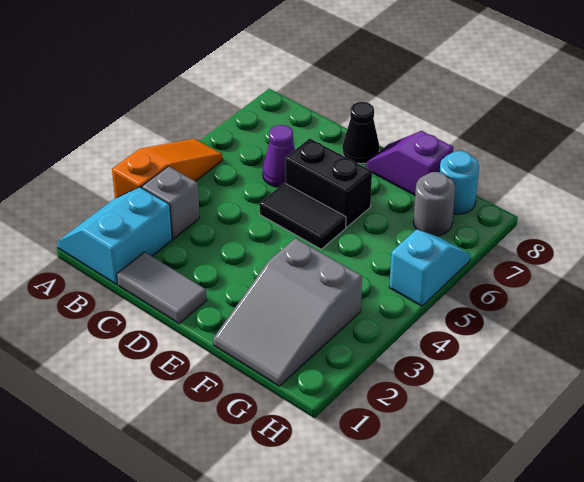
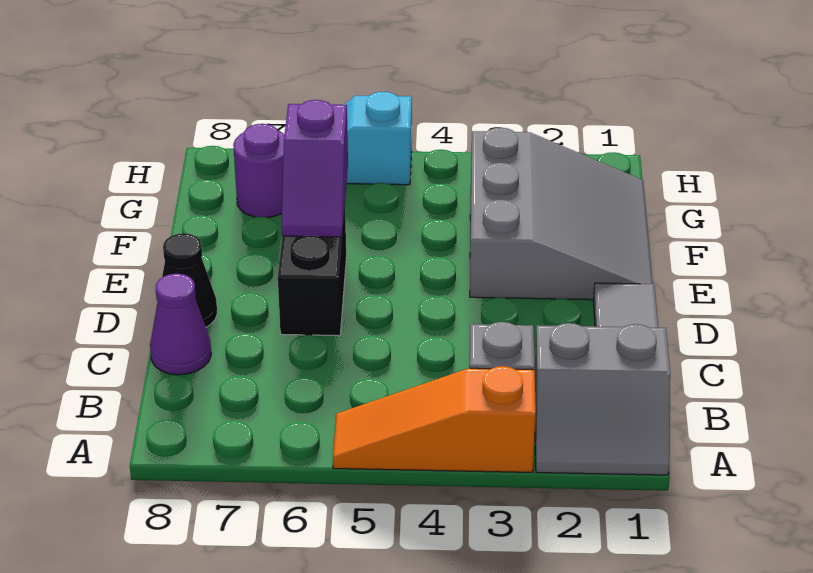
cyan 2x2 slope [57,187,172,284] -> grey 2x2 slope [534,323,670,475]
purple 1x1 cone [263,125,295,187] -> purple 1x1 cone moved to [150,274,211,375]
black 1x2 tile [259,183,346,249] -> none
purple 1x2 slope [366,131,453,195] -> purple 1x2 slope moved to [282,100,348,237]
grey 2x3 slope [213,238,362,386] -> grey 3x3 slope [470,128,653,300]
grey 1x1 round brick [413,172,456,236] -> purple 1x1 round brick [233,124,285,217]
cyan 1x1 round brick [440,151,479,214] -> none

